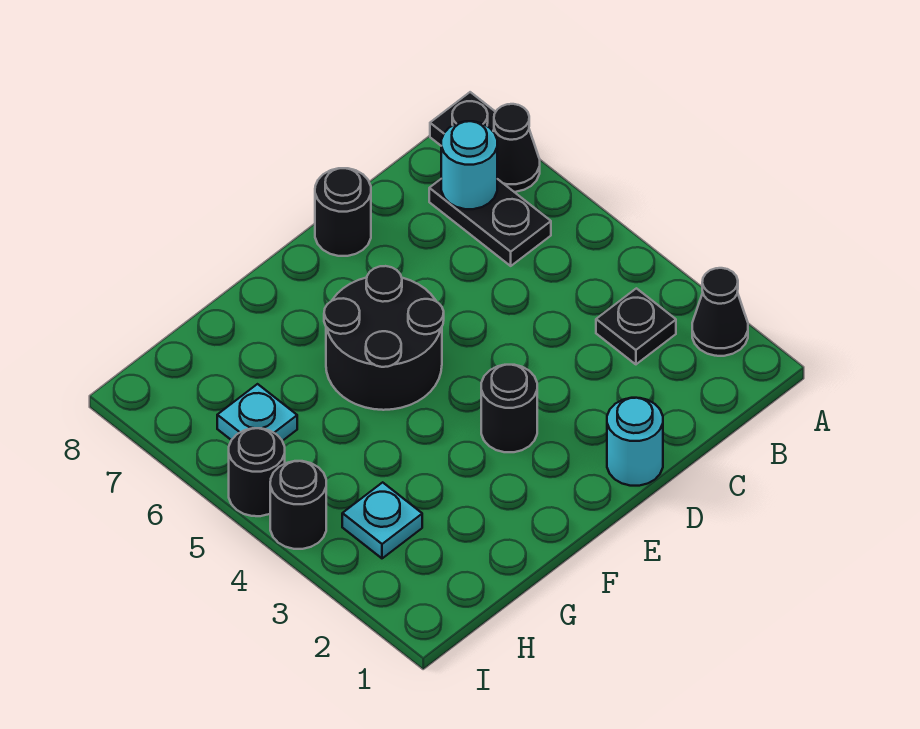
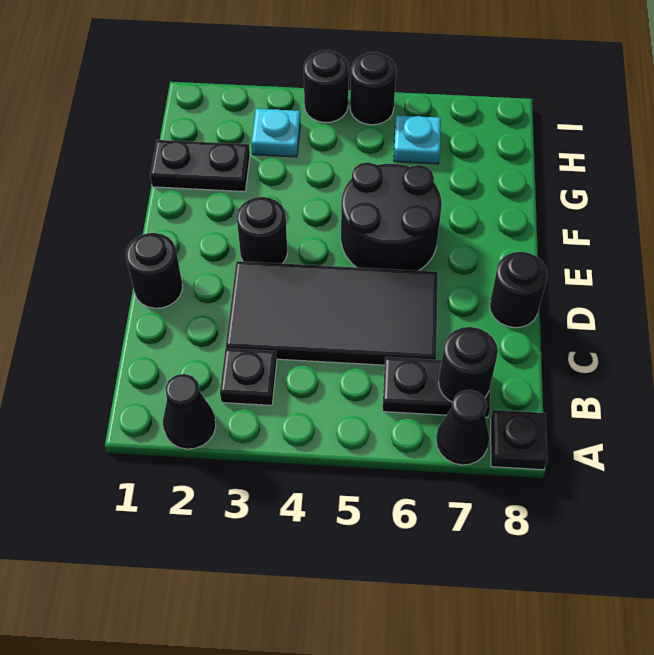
cyan 1x1 round brick [441,121,497,209] -> black 1x1 round brick [439,327,498,402]
none -> black 2x4 tile [226,261,438,365]
cyan 1x1 round brick [607,398,663,486] -> black 1x1 round brick [126,233,182,308]
none -> black 1x2 plate [150,140,250,192]

